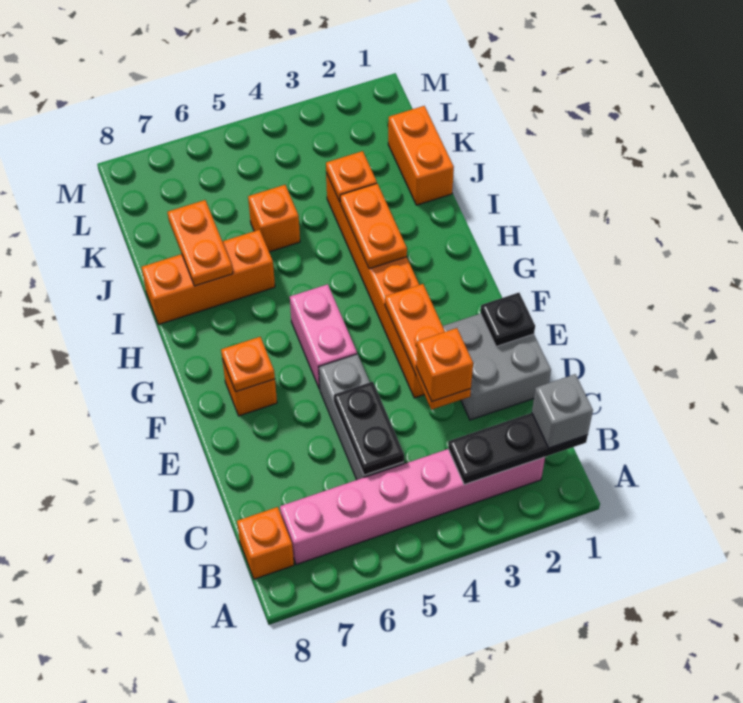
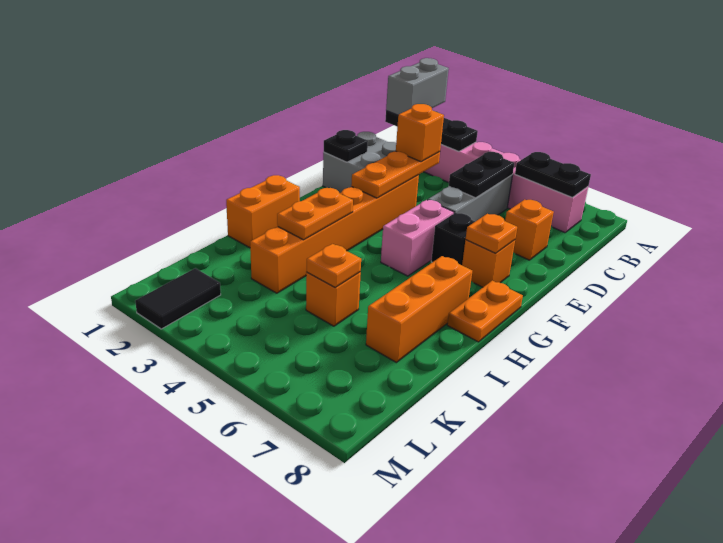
grey 1x1 brick [532,374,593,448] -> grey 1x2 brick [386,58,449,115]
none -> black 1x2 plate [515,152,591,197]
orange 1x1 brick [237,507,294,579] -> orange 1x1 brick moved to [505,200,554,260]
none -> black 1x1 brick [431,213,475,265]
orange 1x3 brick [142,230,275,325] -> orange 1x3 brick turned to [366,256,472,362]
orange 1x2 plate [168,200,233,286] -> orange 1x2 plate moved to [447,281,523,342]
orange 1x2 brick [388,106,454,205] -> orange 1x2 brick moved to [226,175,300,248]
orange 1x1 plate [326,151,377,202] -> orange 1x1 plate moved to [306,244,361,287]
none -> black 1x2 tile [135,268,221,329]

